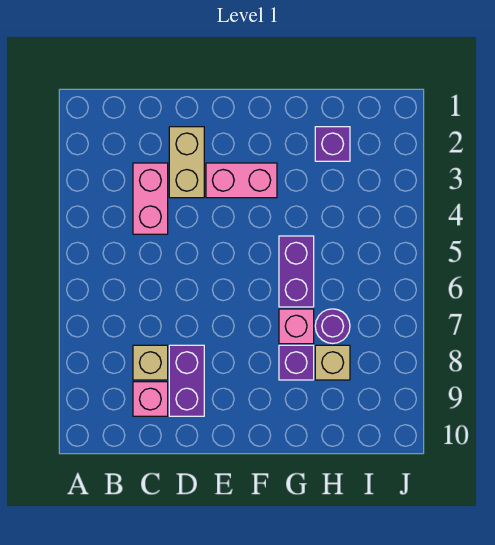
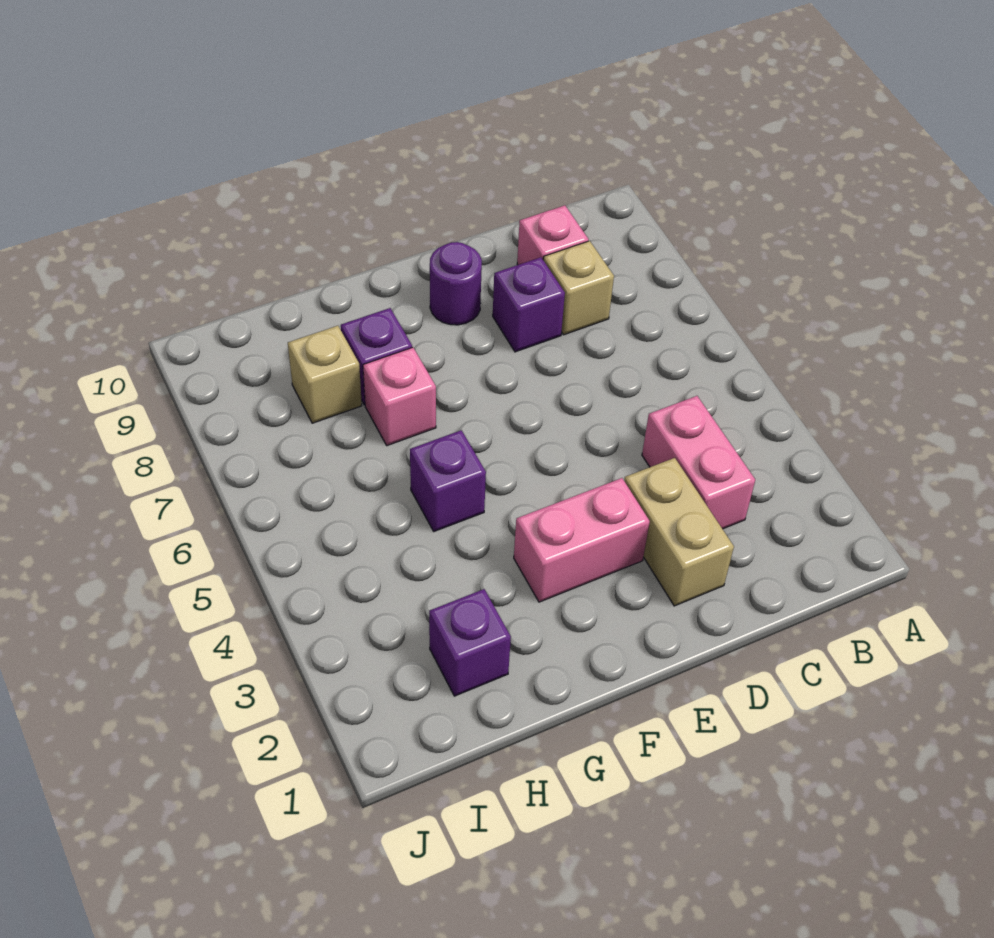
purple 1x2 brick [169,345,204,416] -> purple 1x1 brick [493,257,565,352]
purple 1x2 brick [279,236,314,307] -> purple 1x1 brick [410,430,486,531]
purple 1x1 round brick [315,309,350,344] -> purple 1x1 round brick moved to [430,242,482,325]

